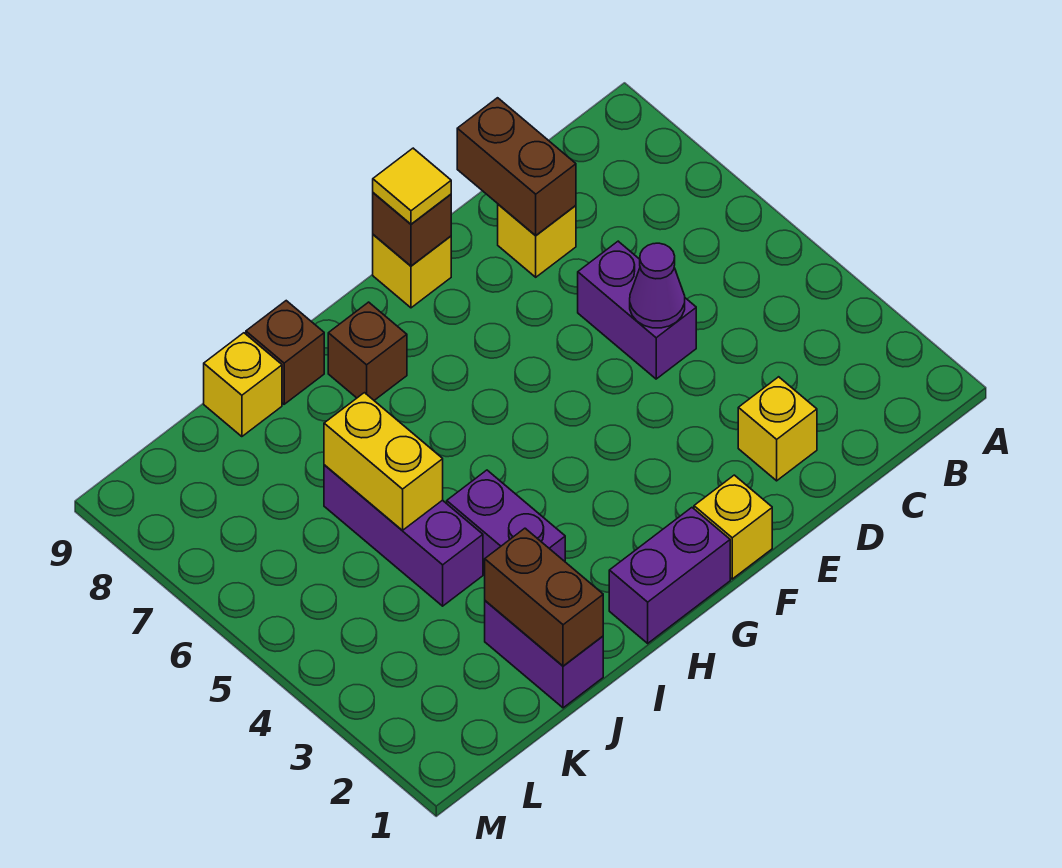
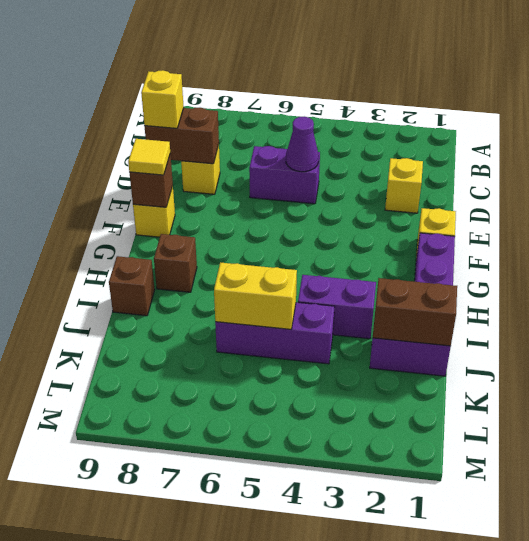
yellow 1x1 brick [204,333,282,437] -> yellow 1x1 brick moved to [141,70,184,128]

